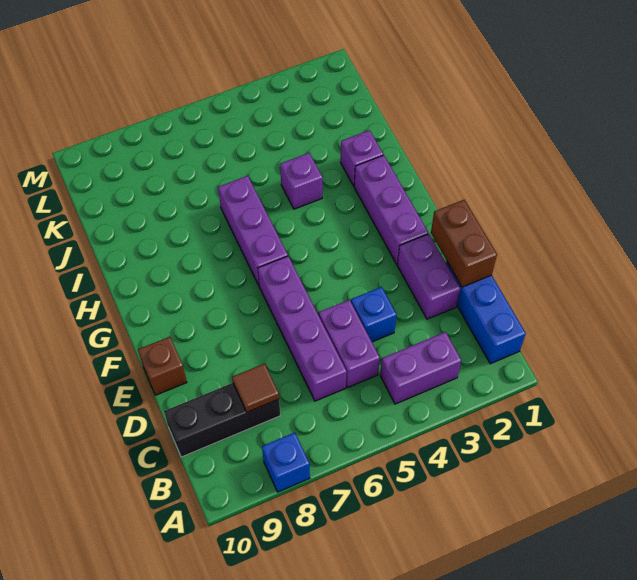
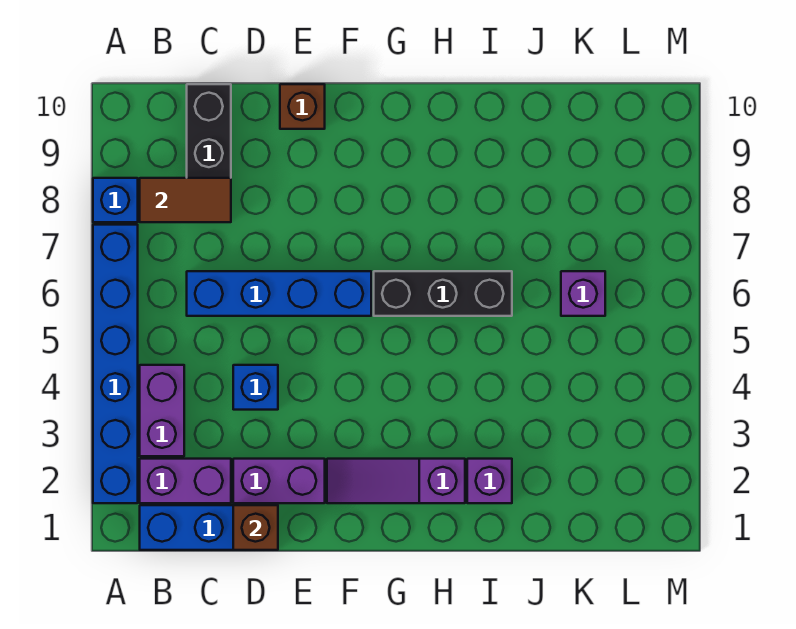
none -> blue 1x6 brick [93,225,138,503]
purple 1x2 brick [319,300,380,388] -> purple 1x2 brick moved to [140,459,231,503]
purple 1x4 brick [258,256,347,401] -> blue 1x4 brick [187,271,371,316]
brown 1x1 tile [232,364,279,412] -> brown 1x2 tile [140,178,231,222]
brown 1x2 brick [431,200,497,287] -> brown 1x1 brick [233,505,278,550]
purple 1x3 brick [354,155,428,264] -> purple 1x3 slope [327,459,465,503]
purple 1x3 brick [218,176,288,285] -> black 1x3 brick [374,271,512,316]
purple 1x1 brick [280,153,323,209] -> purple 1x1 brick moved to [561,271,605,316]

